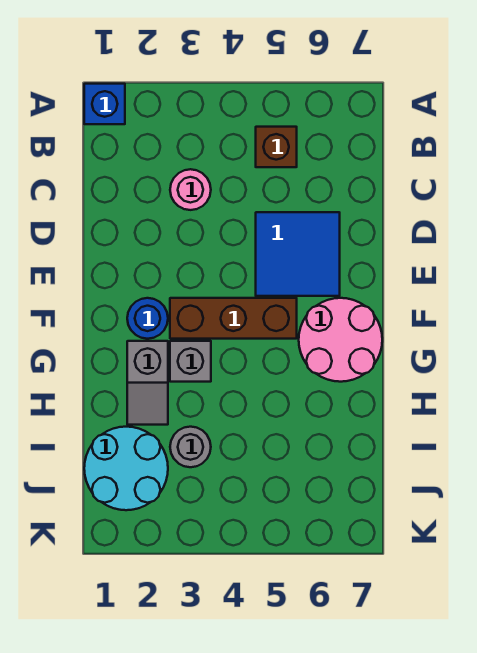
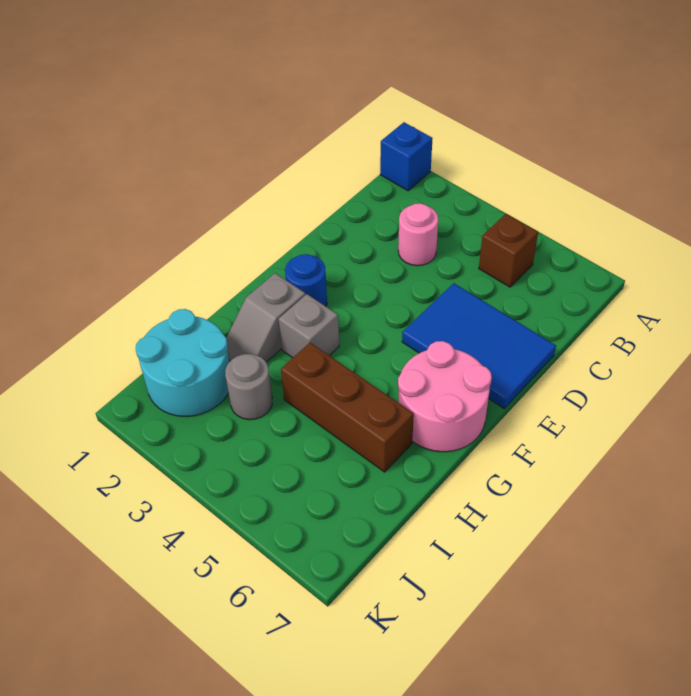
blue 2x2 tile [256,212,340,296] -> blue 2x3 tile [402,283,556,409]
brown 1x3 brick [170,298,297,339] -> brown 1x3 brick moved to [281,343,414,472]

